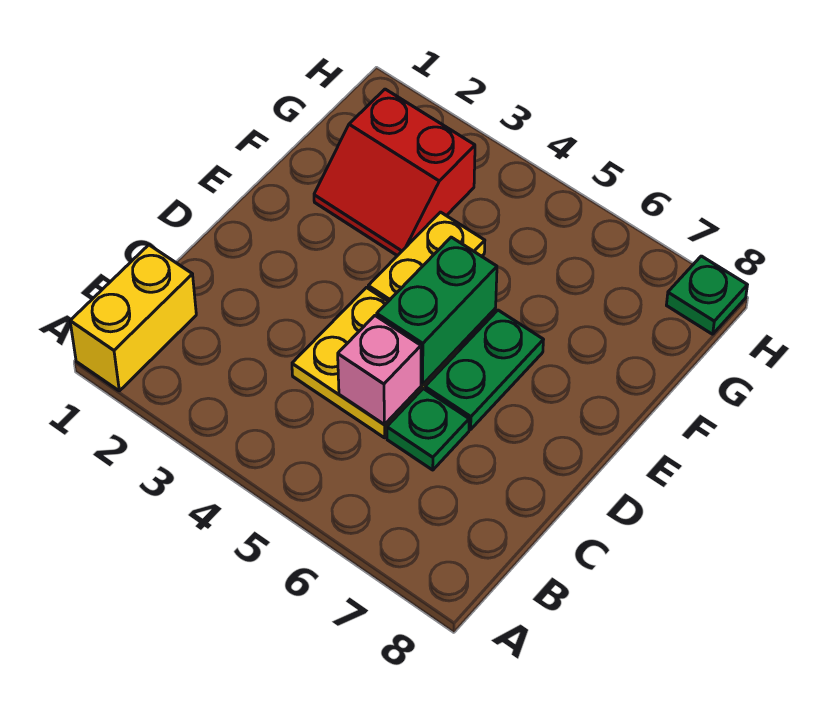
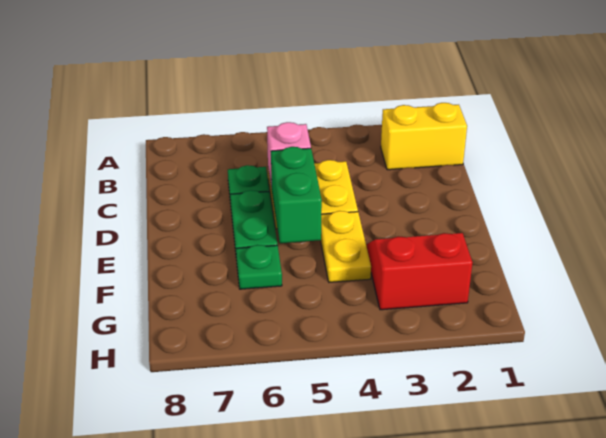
yellow 1x2 brick [70,245,196,391] -> yellow 1x2 brick turned to [381,103,467,170]
green 1x1 plate [667,256,747,334] -> green 1x1 plate moved to [236,245,282,289]

